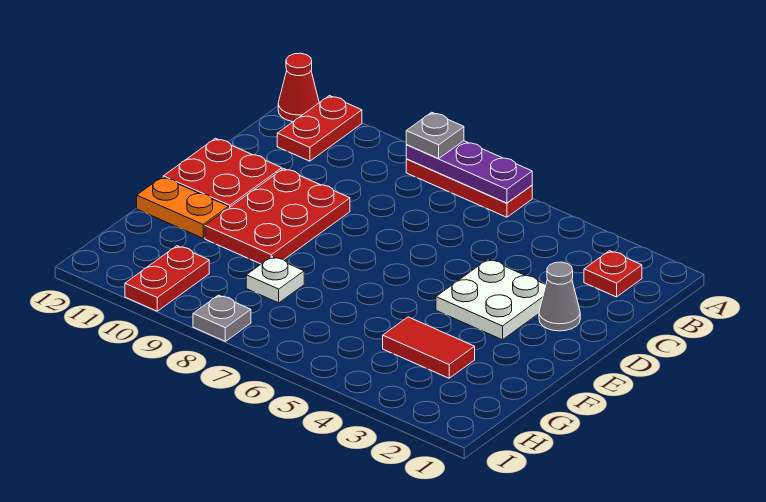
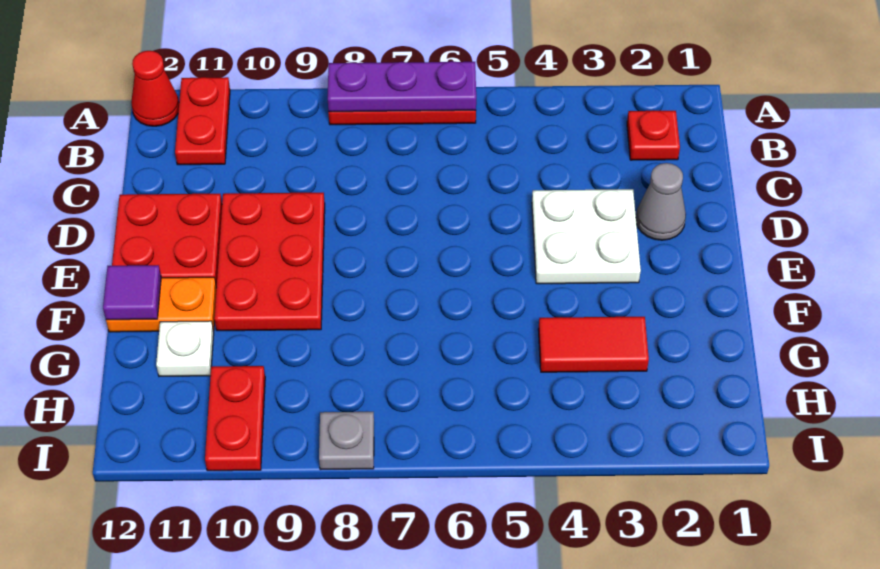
grey 1x1 plate [406,112,464,159] -> none
none -> purple 1x1 tile [103,265,161,320]
white 1x1 plate [246,257,304,303] -> white 1x1 plate moved to [156,321,214,376]

